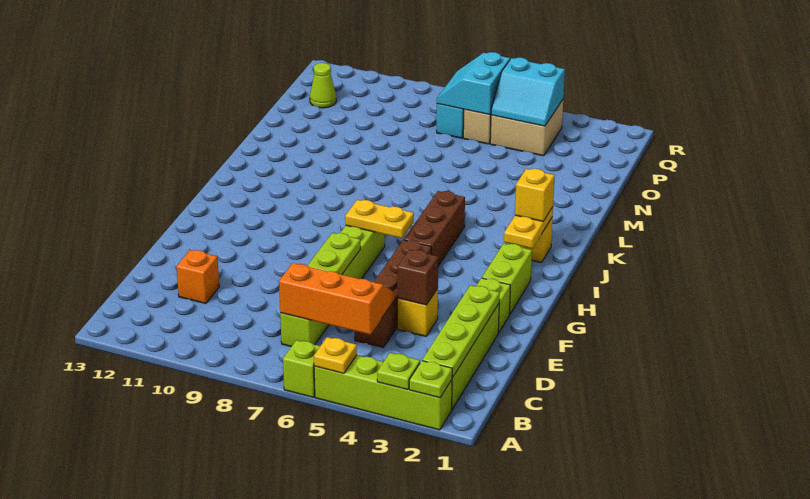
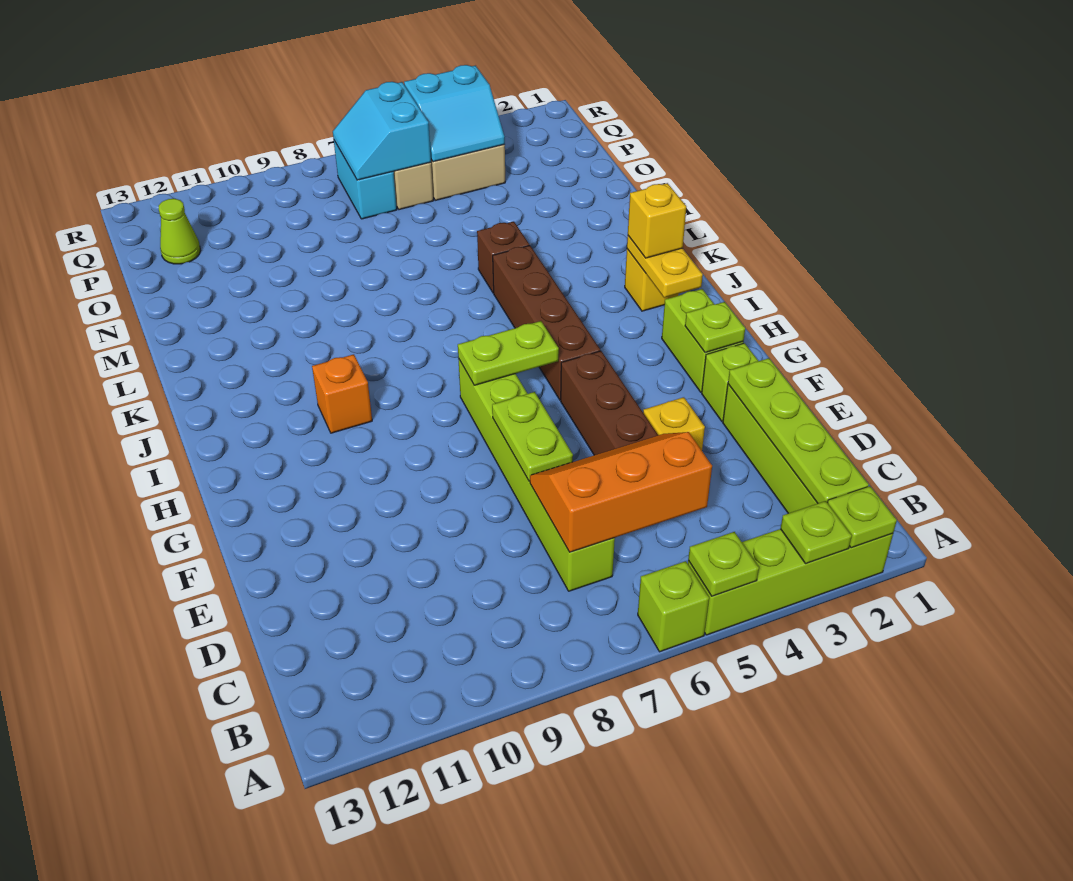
yellow 1x1 plate [314,337,357,373] -> lime 1x1 plate [688,532,759,596]
orange 1x1 brick [176,250,219,304] -> orange 1x1 brick moved to [312,354,372,433]
brown 1x1 brick [397,250,438,305] -> brown 1x1 brick moved to [477,222,529,293]
none -> lime 1x1 plate [685,302,745,353]
brown 1x3 brick [404,191,465,266] -> brown 1x4 brick [493,245,600,400]
yellow 1x2 plate [345,200,414,238] -> lime 1x2 plate [458,321,559,385]

